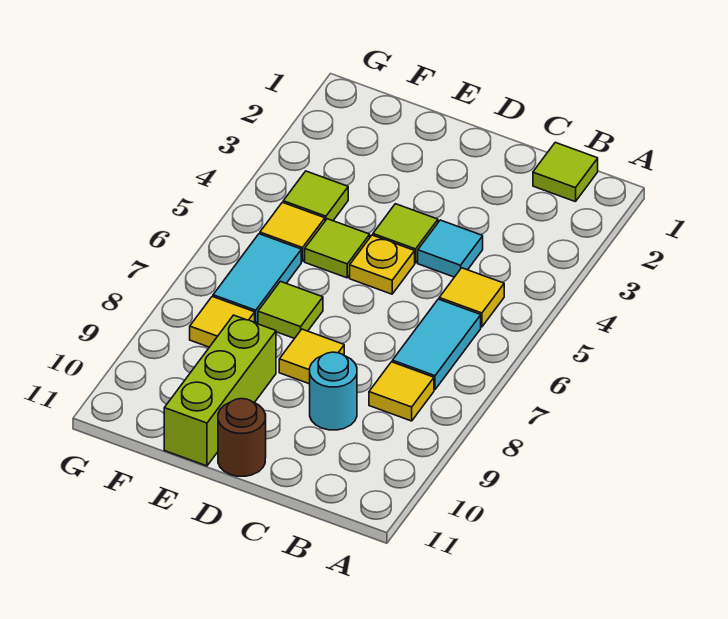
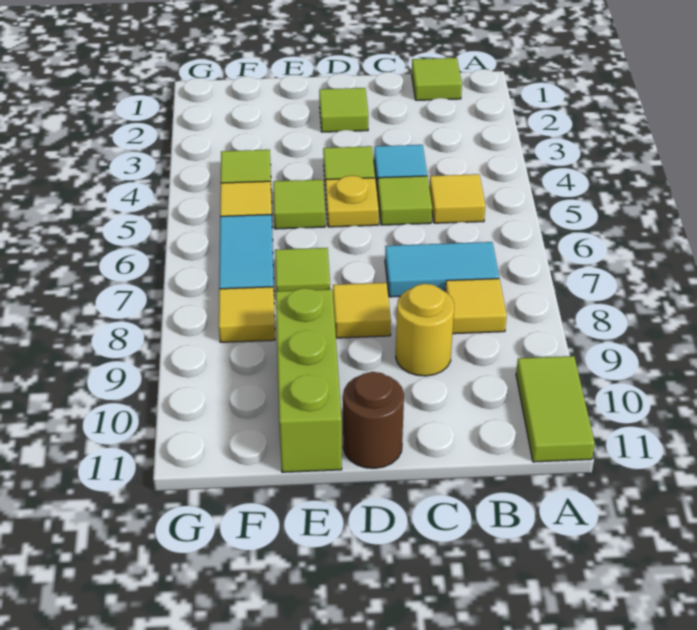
none -> lime 1x2 tile [516,356,595,462]
cyan 1x2 tile [392,299,481,390] -> cyan 1x2 tile turned to [385,242,499,297]
none -> lime 1x1 tile [378,176,432,225]
cyan 1x1 round brick [310,352,357,430] -> yellow 1x1 round brick [396,284,454,376]
none -> lime 1x1 tile [319,88,368,132]

